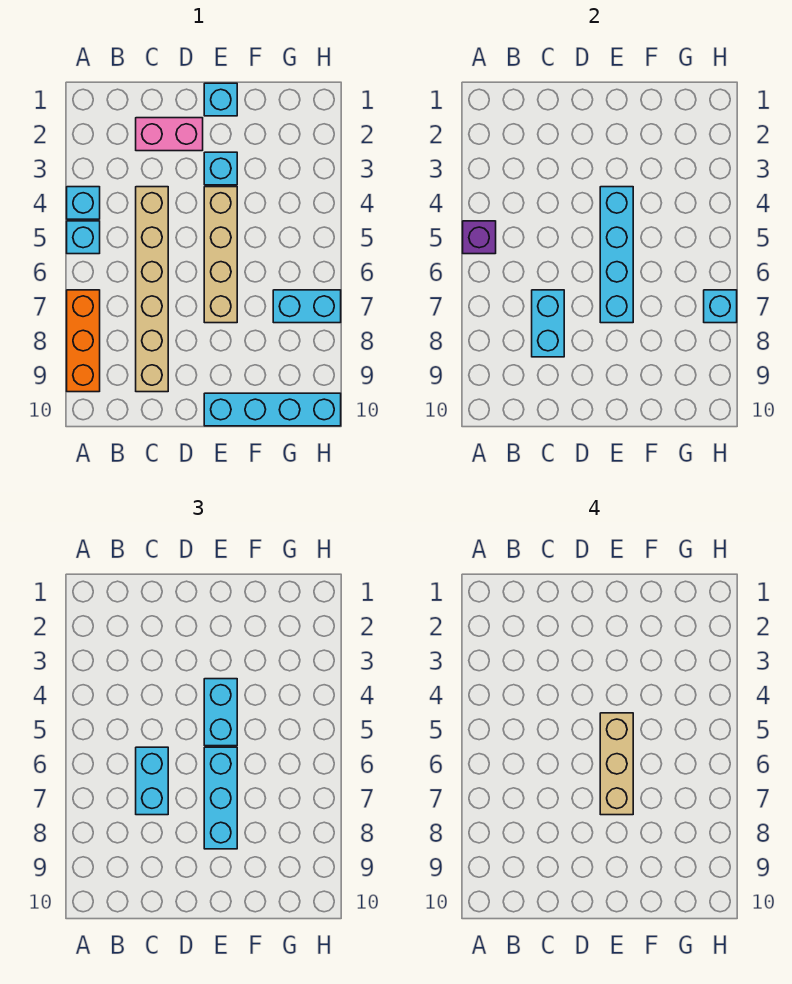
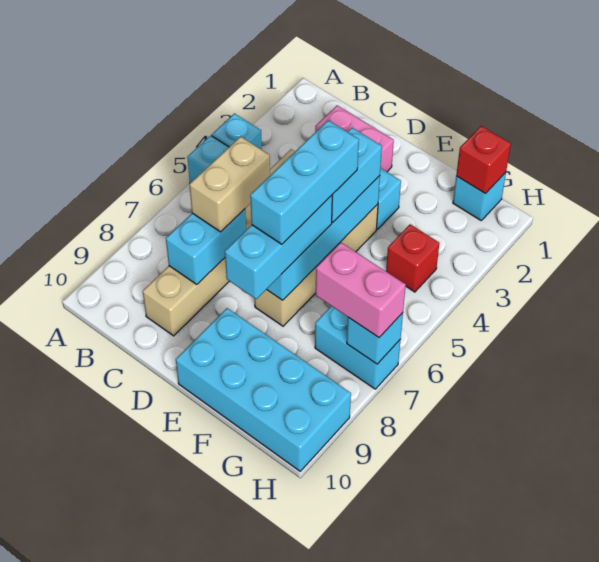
purple 1x1 brick [463,221,496,254] -> none
orange 1x3 brick [67,290,100,392] -> none
cyan 1x2 brick [136,747,168,815] -> tan 1x2 brick [189,137,270,232]
cyan 1x1 brick [204,83,237,116] -> cyan 1x1 brick moved to [453,172,506,220]
tan 1x3 brick [600,713,633,815] -> cyan 1x3 brick [250,120,359,244]
cyan 1x4 brick [204,393,341,426] -> cyan 2x4 brick [176,308,351,471]
none -> red 1x1 brick [456,126,511,194]
none -> red 1x1 brick [386,224,439,292]
none -> pink 1x2 brick [316,242,406,337]

